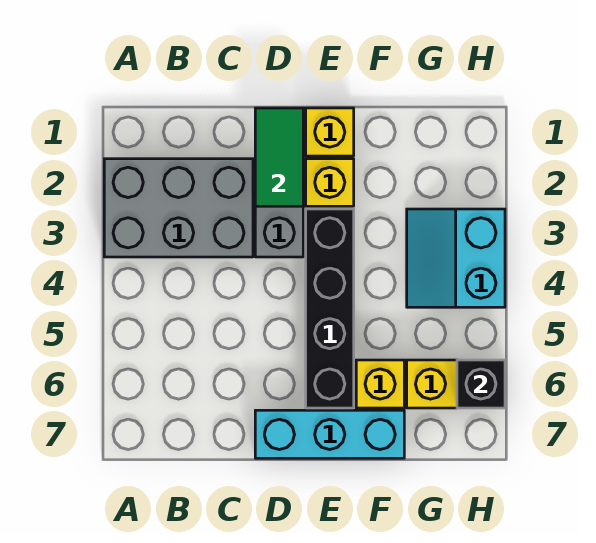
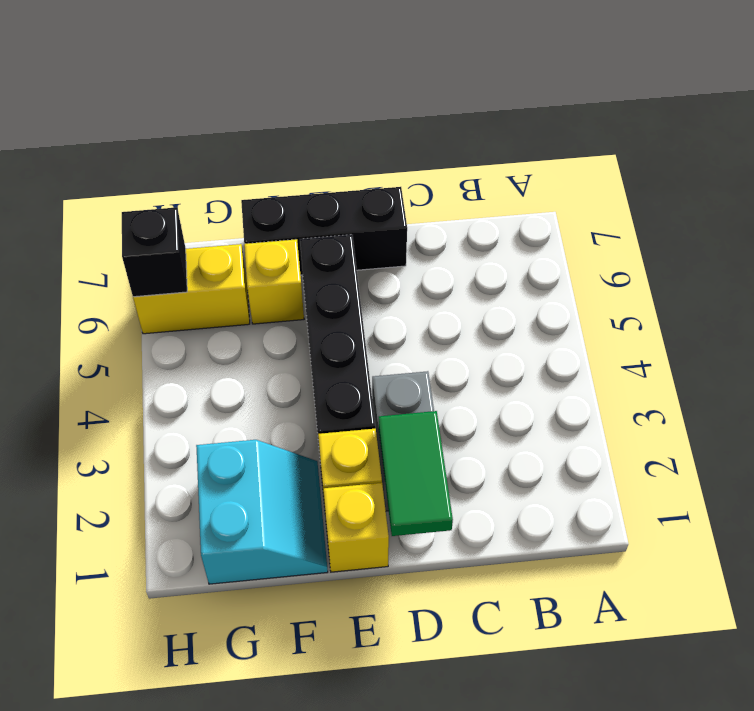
grey 2x3 brick [104,159,253,257] -> none
cyan 1x3 brick [255,410,404,458] -> black 1x3 brick [241,187,407,275]
cyan 2x2 slope [407,209,505,307] -> cyan 2x2 slope moved to [196,440,328,584]

